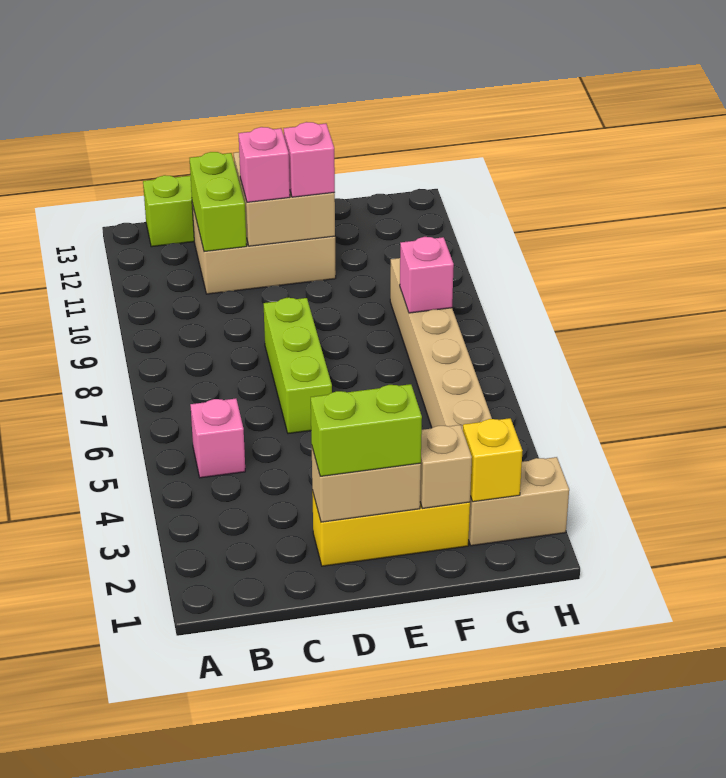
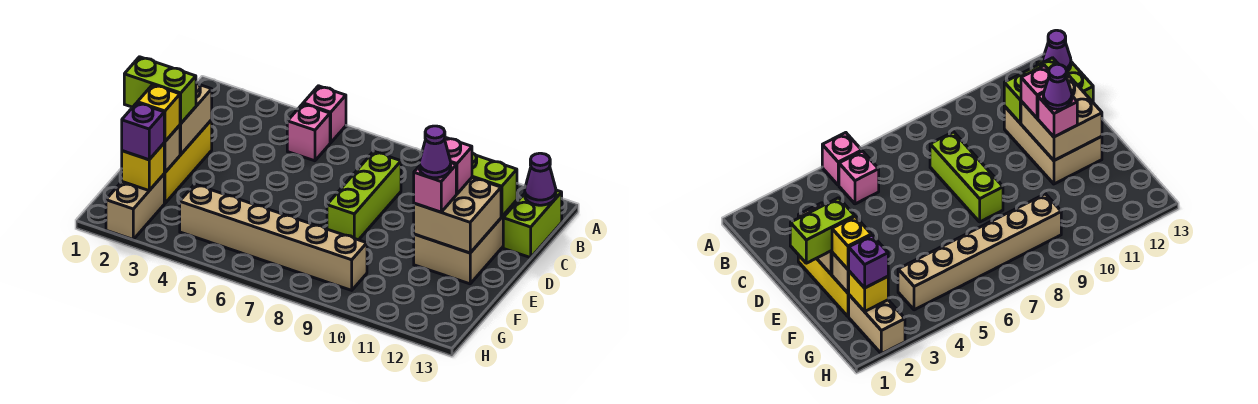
none -> purple 1x1 cone [525,153,556,205]
lime 1x2 brick [311,384,422,476] -> lime 1x2 brick turned to [124,57,196,124]
lime 1x3 brick [264,298,332,434] -> lime 1x3 brick turned to [327,151,401,240]
none -> purple 1x1 cone [419,126,451,178]
none -> yellow 1x1 brick [137,85,180,142]
none -> purple 1x1 brick [122,103,164,160]
pink 1x1 brick [400,237,454,313] -> pink 1x1 brick moved to [303,86,346,143]

